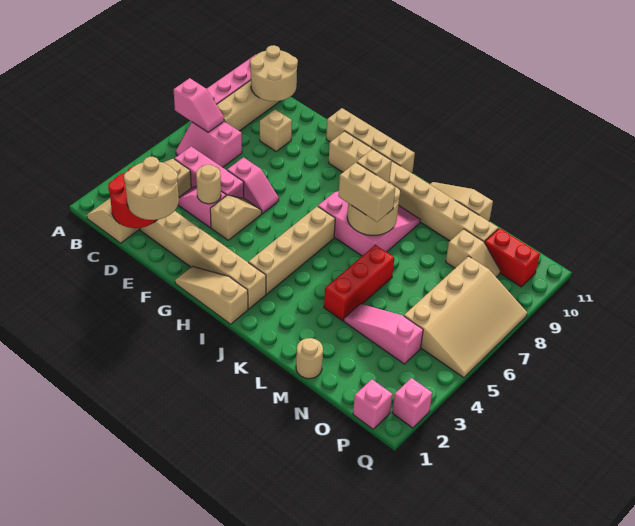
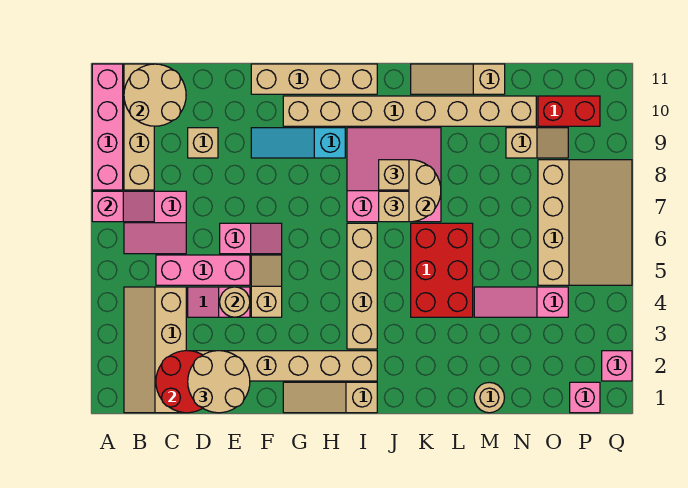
none -> cyan 1x3 slope [251,128,345,158]
tan 1x2 brick [338,162,395,222] -> tan 1x1 brick [379,191,409,222]
red 1x3 brick [324,245,394,321] -> red 2x3 brick [411,223,473,317]

